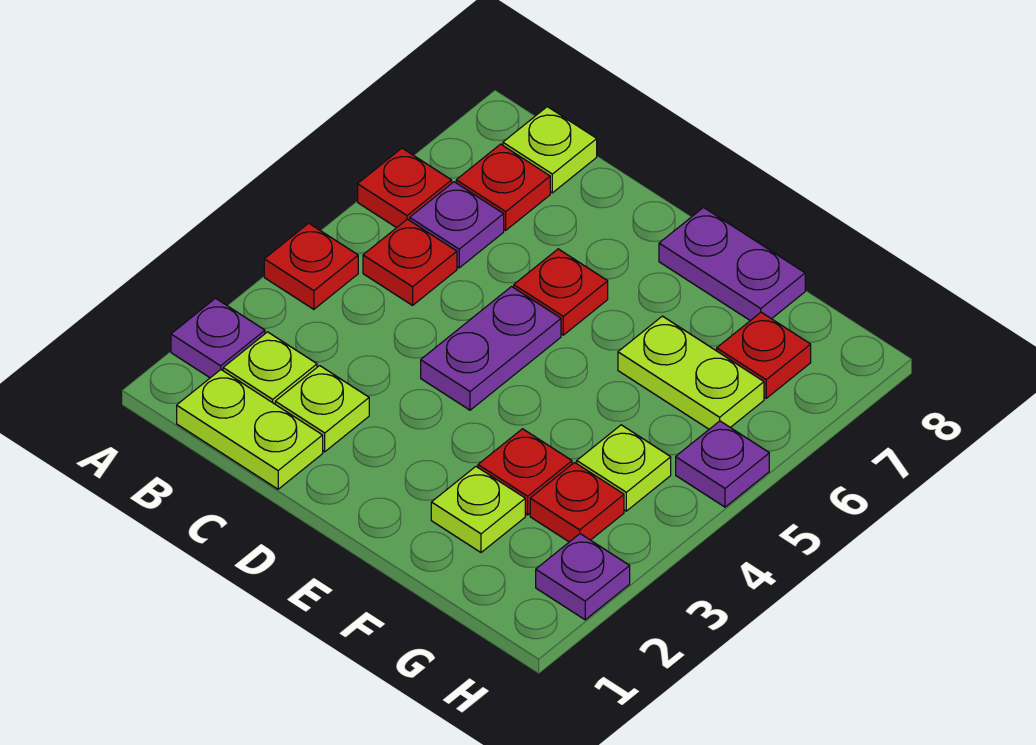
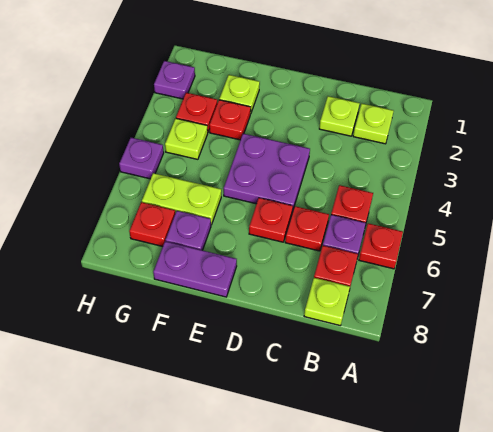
purple 1x1 plate [171,298,265,378] -> purple 1x1 plate moved to [166,211,211,250]
red 1x1 plate [264,223,358,309] -> red 1x1 plate moved to [285,206,329,251]
lime 1x2 plate [177,370,323,489] -> none
purple 1x2 plate [421,287,561,410] -> purple 2x2 plate [223,134,310,212]

